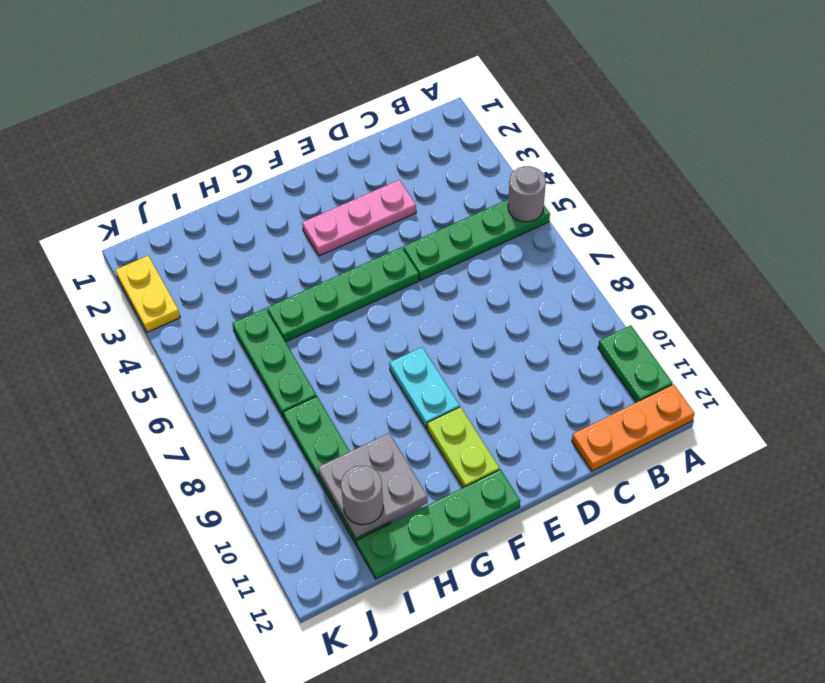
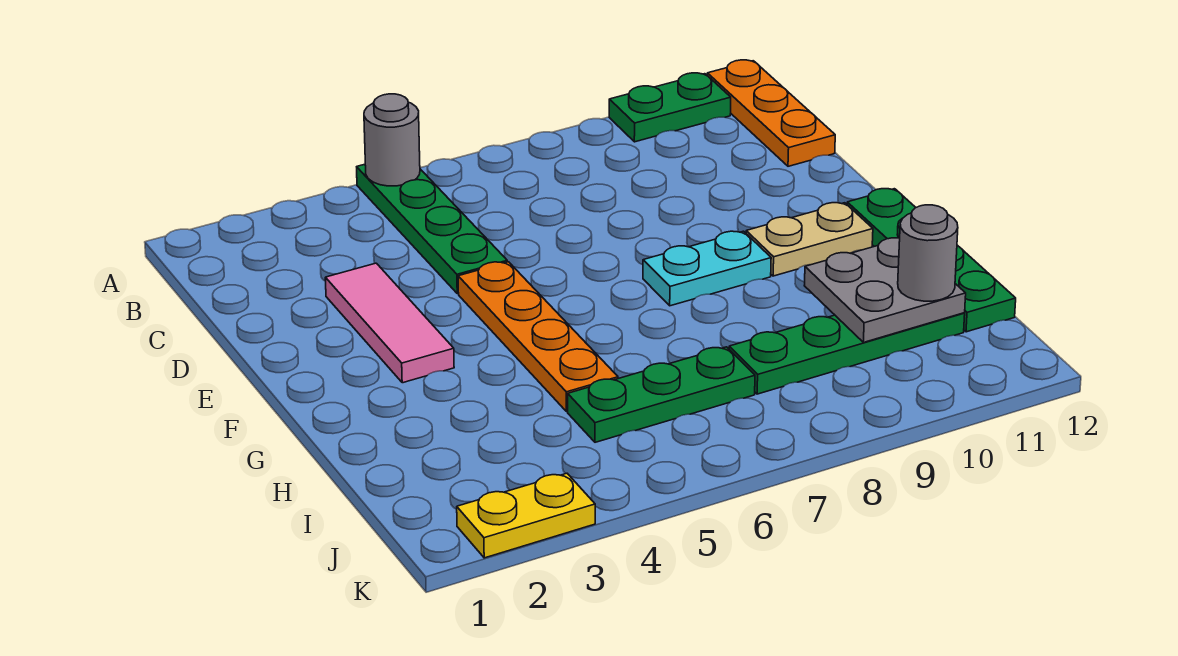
pink 1x3 plate [302,180,416,256] -> pink 1x3 tile [325,263,454,383]
green 1x4 plate [267,247,419,342] -> orange 1x4 plate [458,262,618,412]
lime 1x2 plate [427,407,500,488] -> tan 1x2 plate [746,203,873,276]

